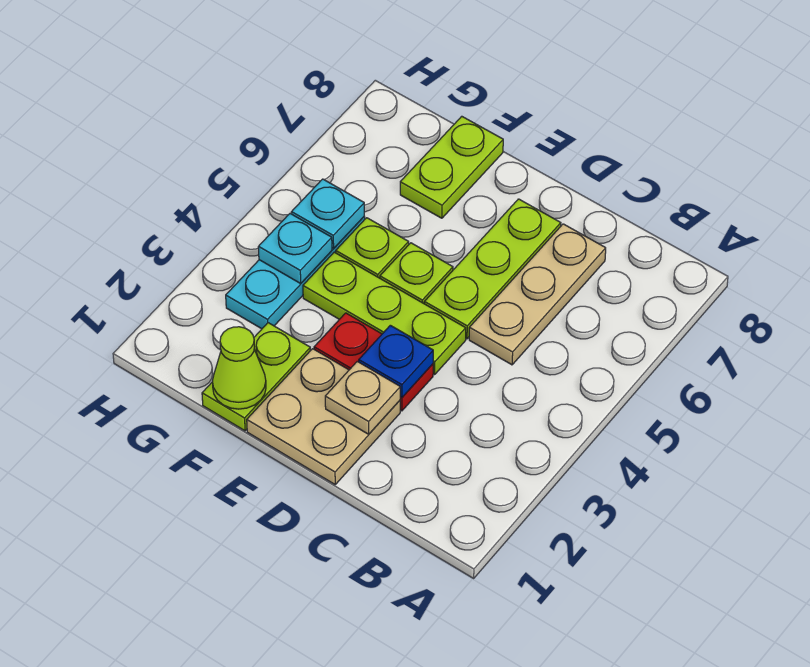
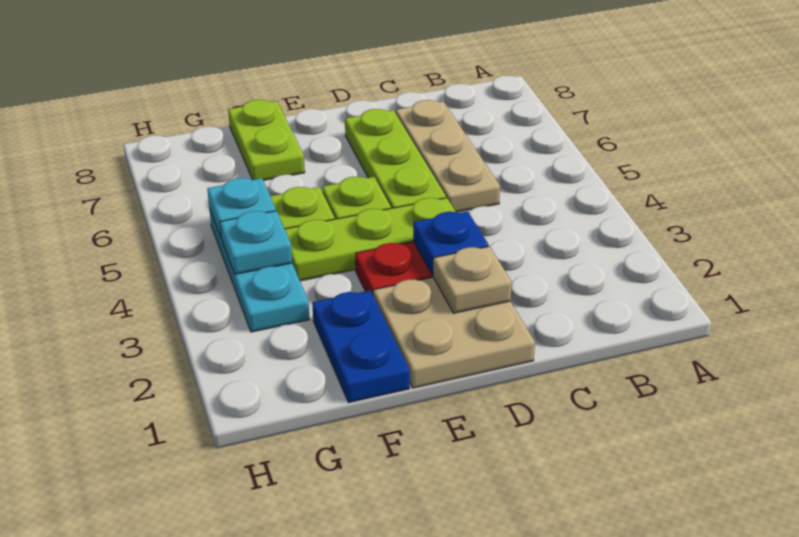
lime 1x2 plate [202,323,310,431] -> blue 1x2 plate [312,291,410,403]
lime 1x1 cone [212,327,266,409] -> none

